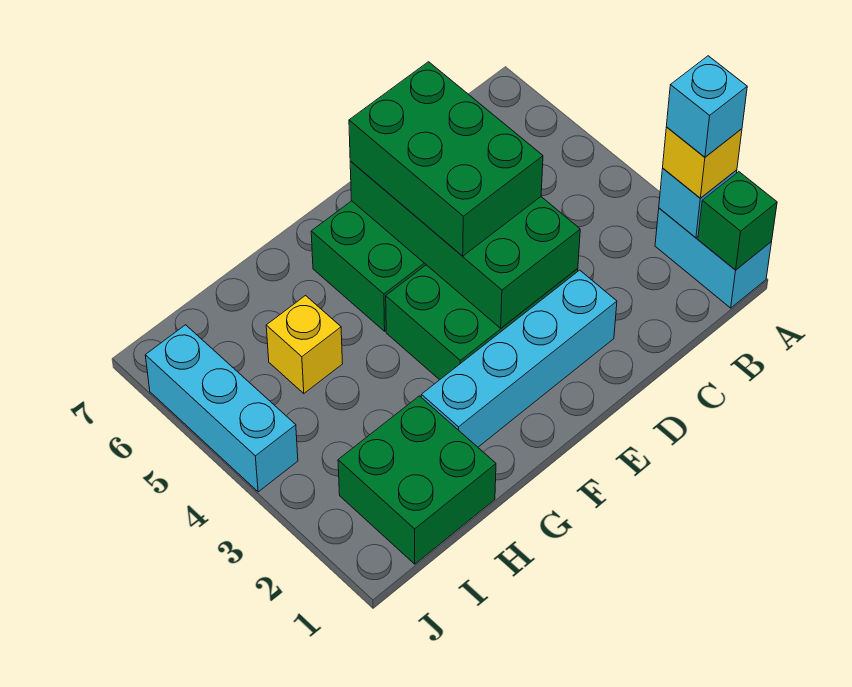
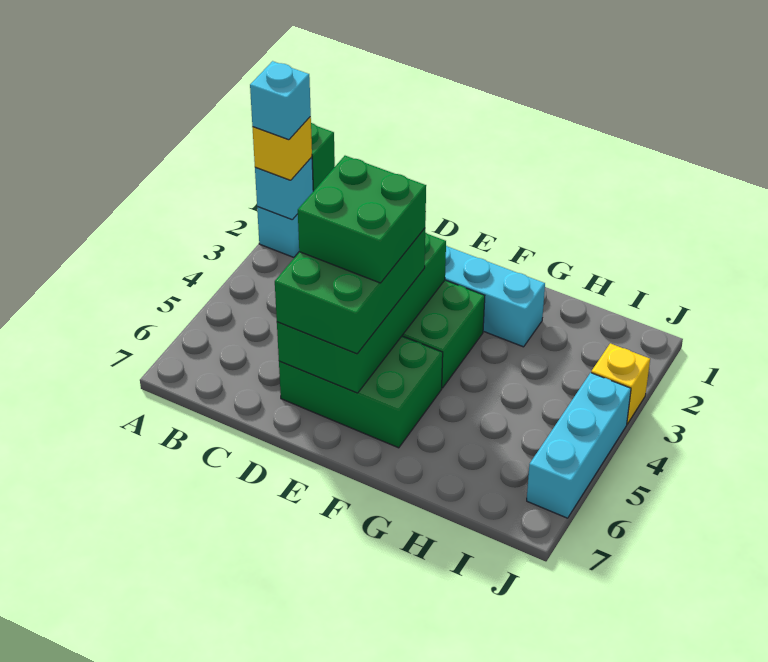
green 2x2 brick [338,396,496,564] -> green 2x2 brick moved to [298,156,426,283]
yellow 1x1 brick [266,296,343,393] -> yellow 1x1 brick moved to [591,343,650,424]

